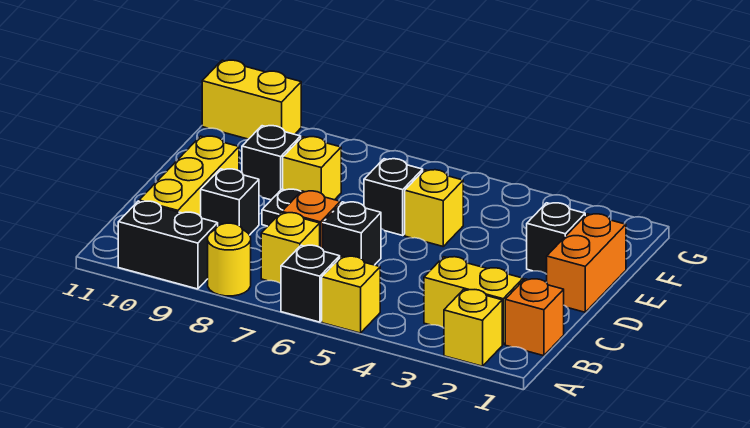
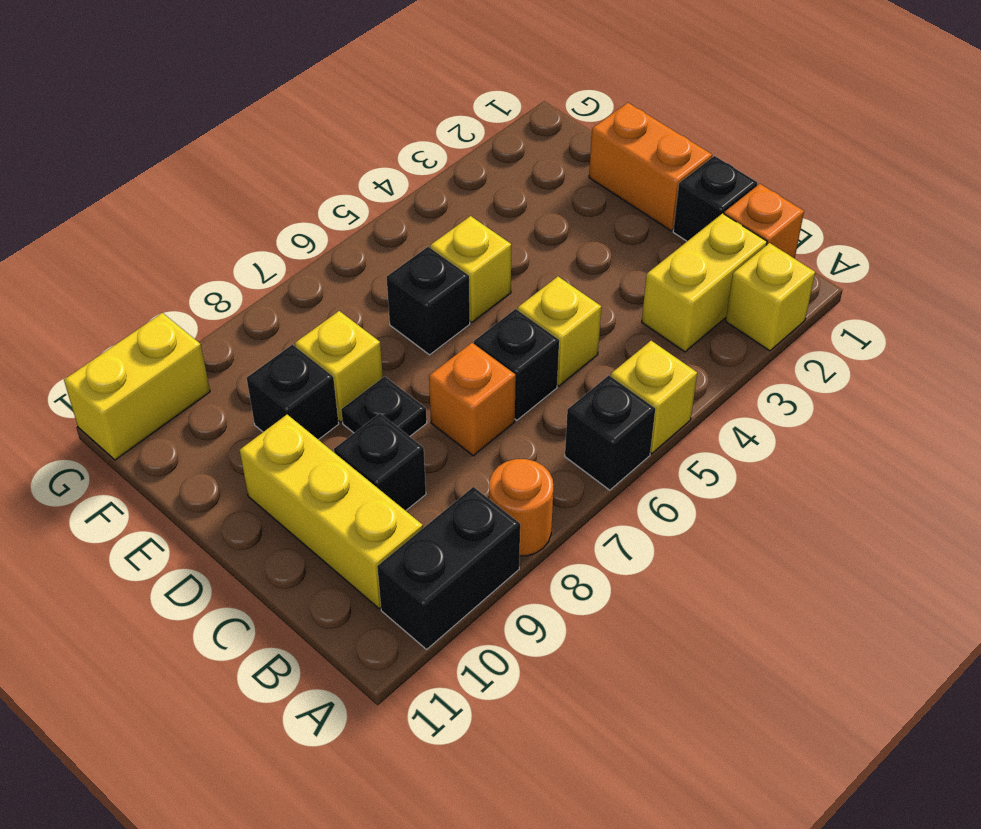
yellow 1x1 round brick [208,223,251,296] -> orange 1x1 round brick [489,459,553,556]
yellow 1x1 brick [261,213,320,284] -> yellow 1x1 brick moved to [518,277,601,386]
black 1x1 brick [527,203,585,274] -> black 1x1 brick moved to [673,156,757,241]

